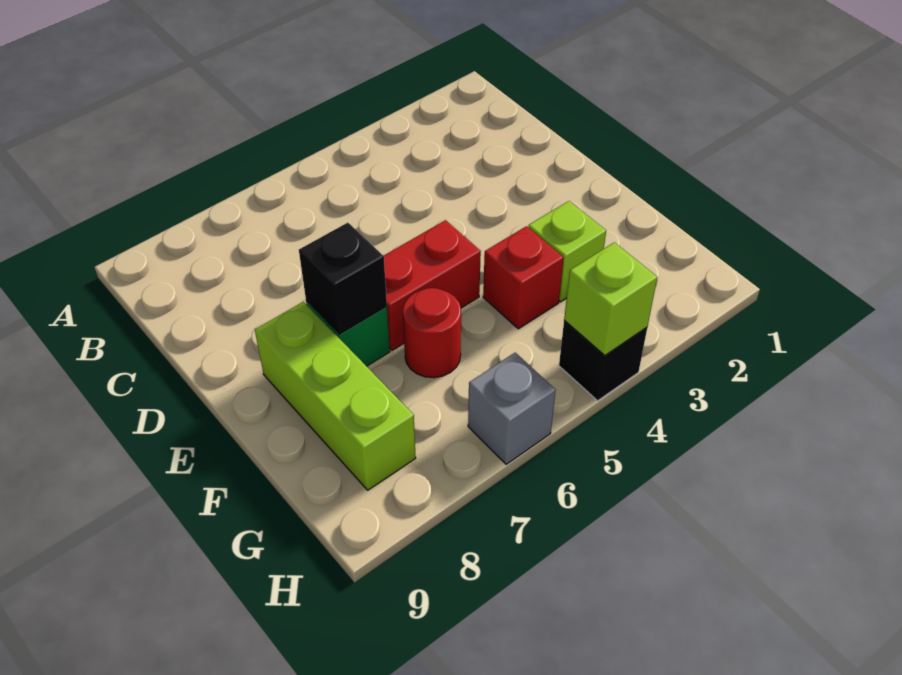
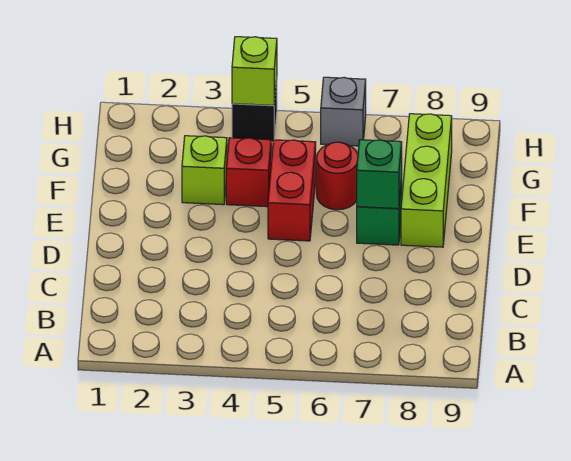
red 1x2 brick [384,220,481,350] -> red 1x2 brick turned to [268,140,316,241]
black 1x1 brick [299,223,387,334] -> green 1x1 brick [357,140,402,209]

